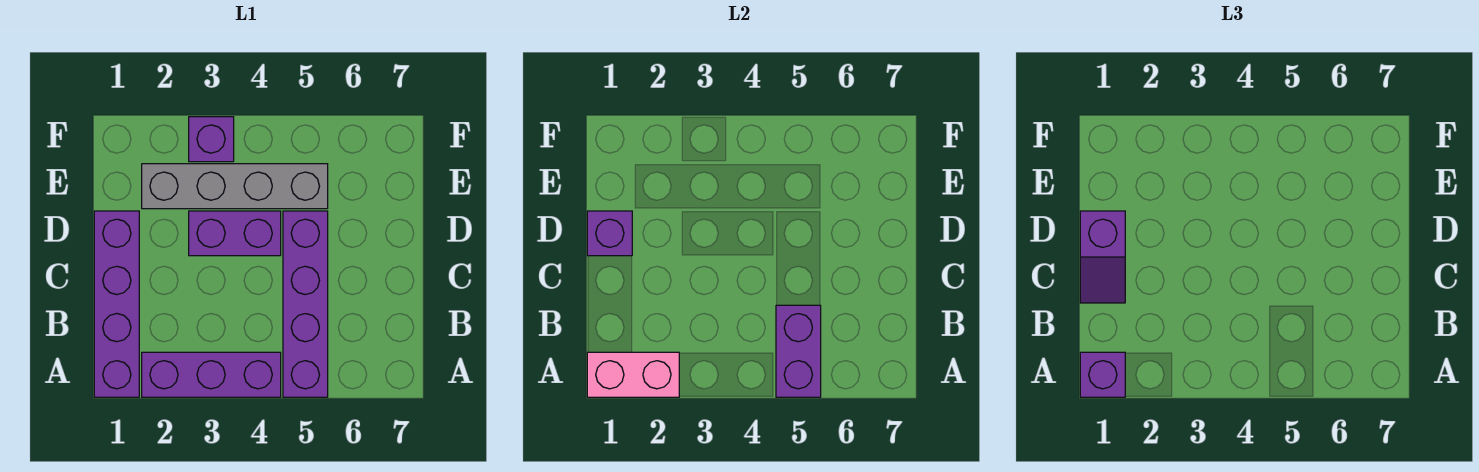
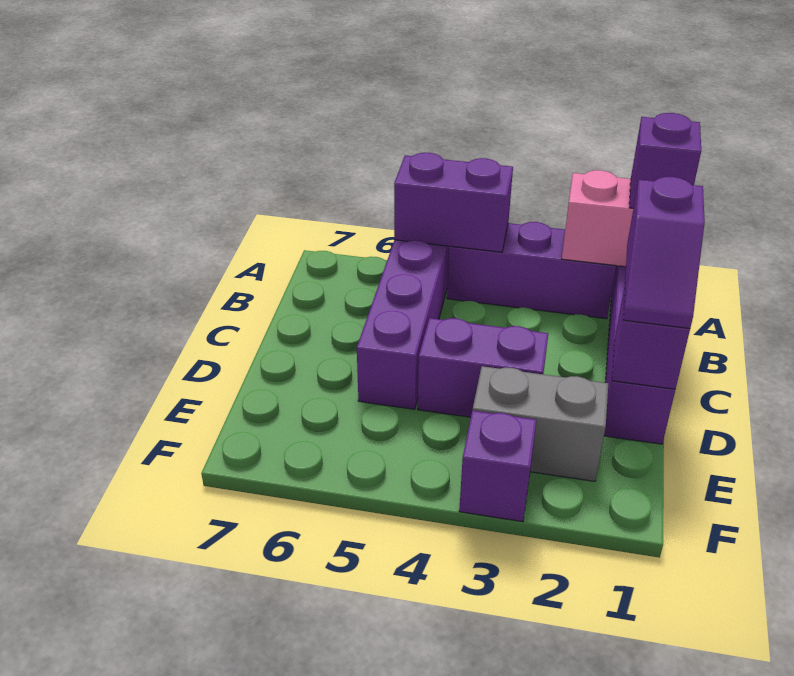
purple 1x2 brick [776,305,821,397] -> purple 1x2 brick turned to [394,153,513,252]
purple 1x2 slope [1080,211,1125,303] -> purple 1x2 slope turned to [623,177,705,328]
grey 1x4 brick [142,164,328,209] -> grey 1x2 brick [473,366,608,481]

